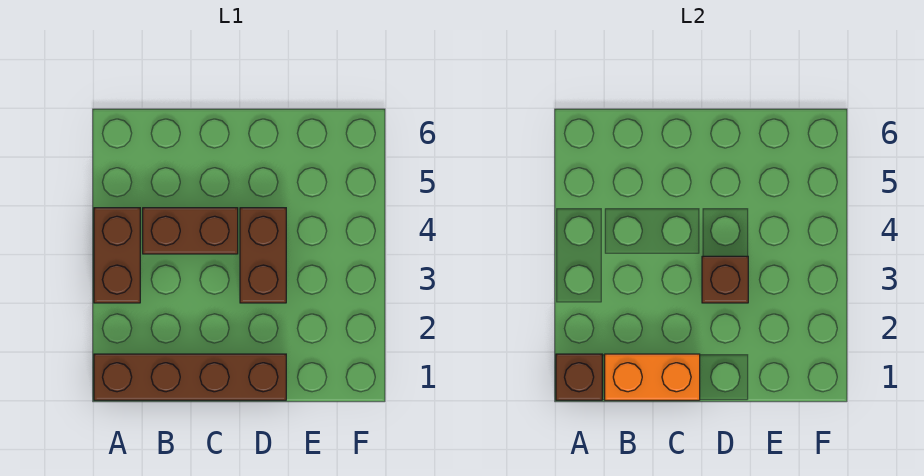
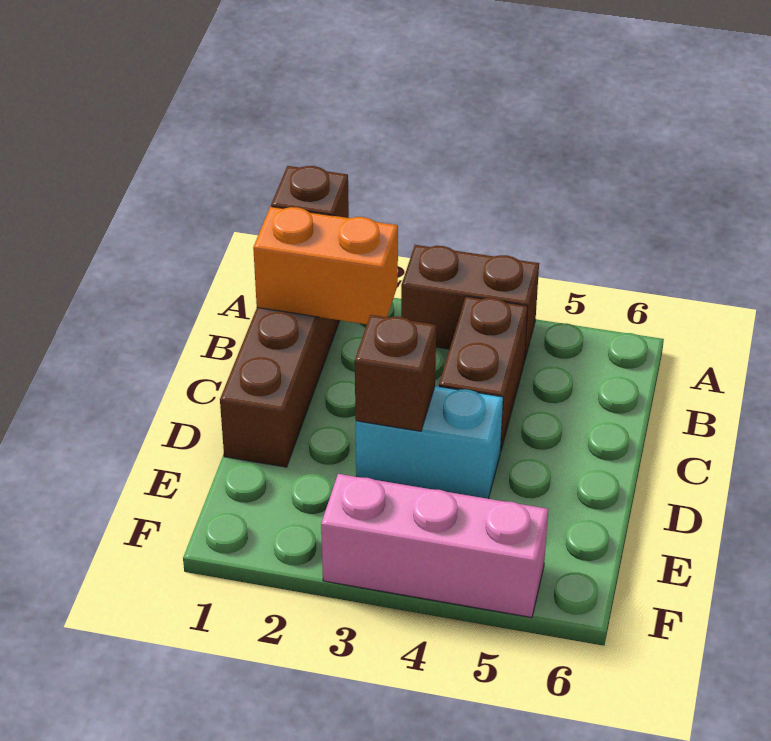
orange 1x2 brick [605,354,700,400] -> orange 1x2 brick turned to [253,207,398,324]
brown 1x2 brick [240,208,286,303] -> cyan 1x2 brick [356,386,503,499]
none -> pink 1x3 brick [321,474,548,618]

